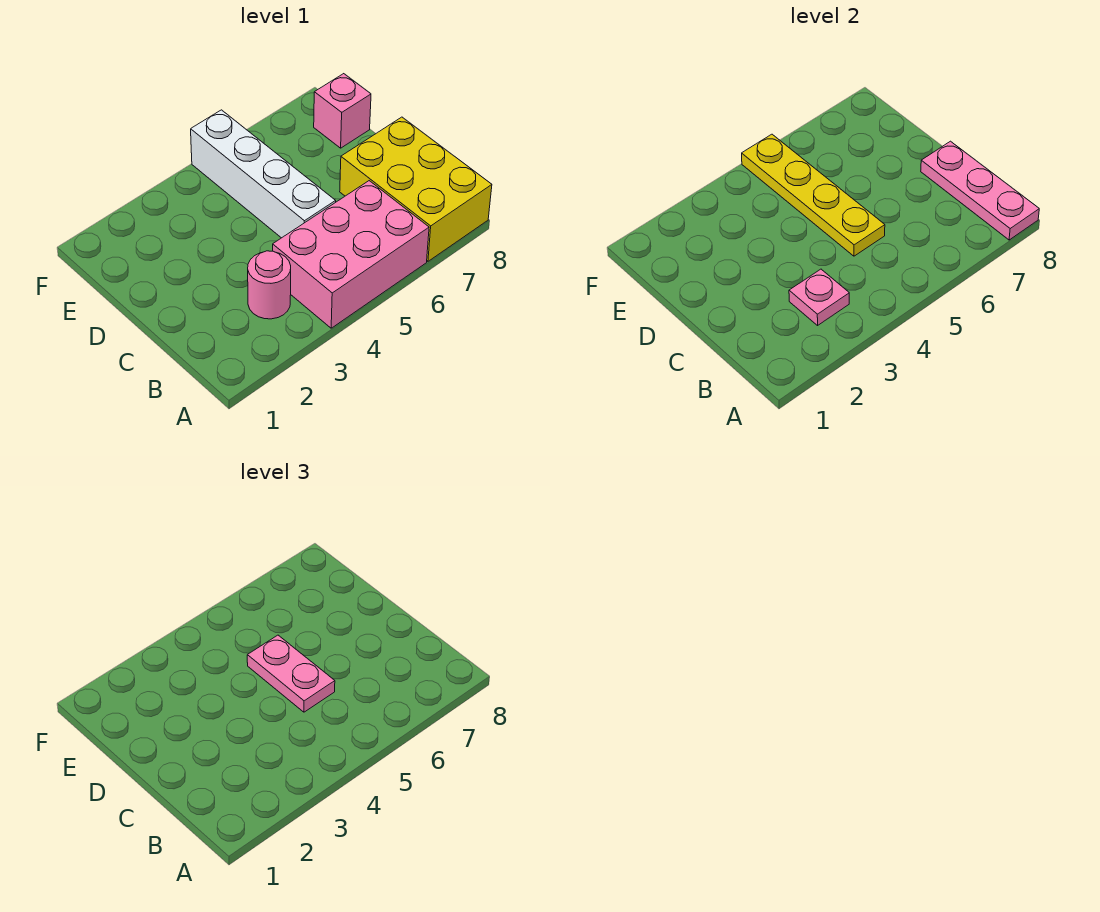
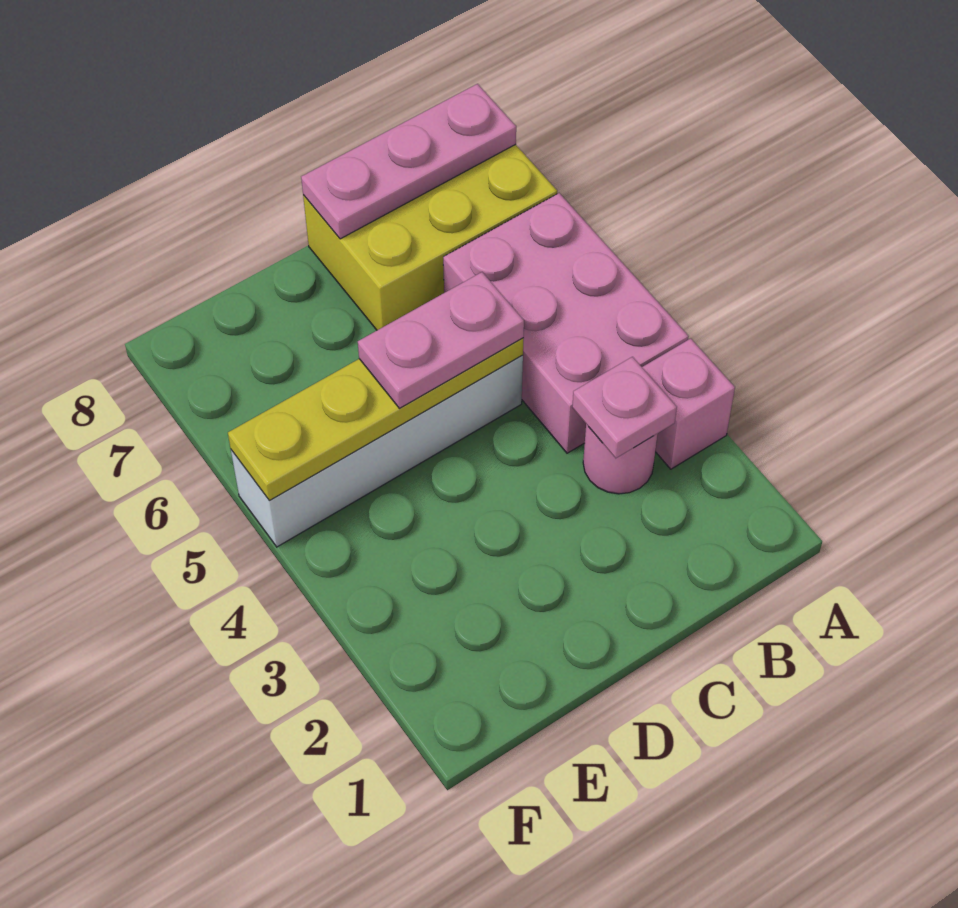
pink 1x1 brick [314,74,371,148] -> pink 1x1 brick moved to [642,339,735,469]

